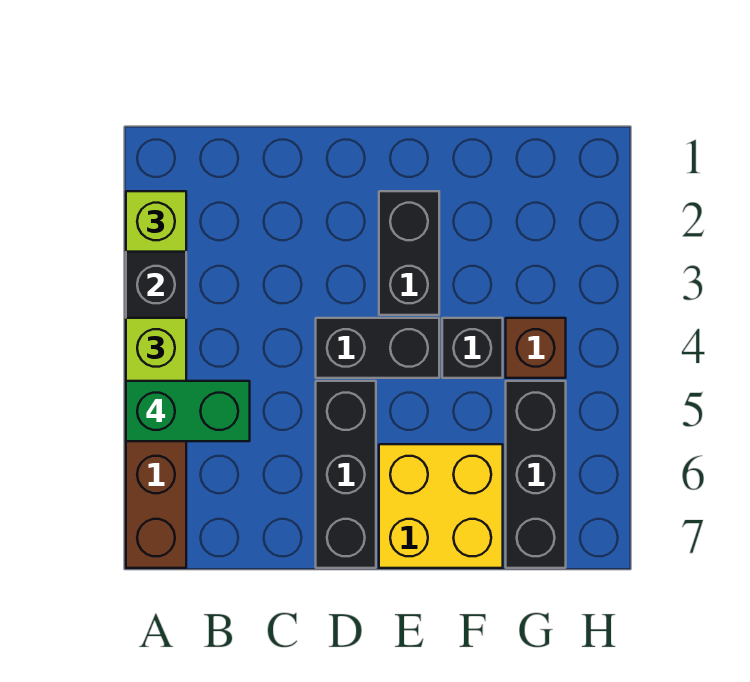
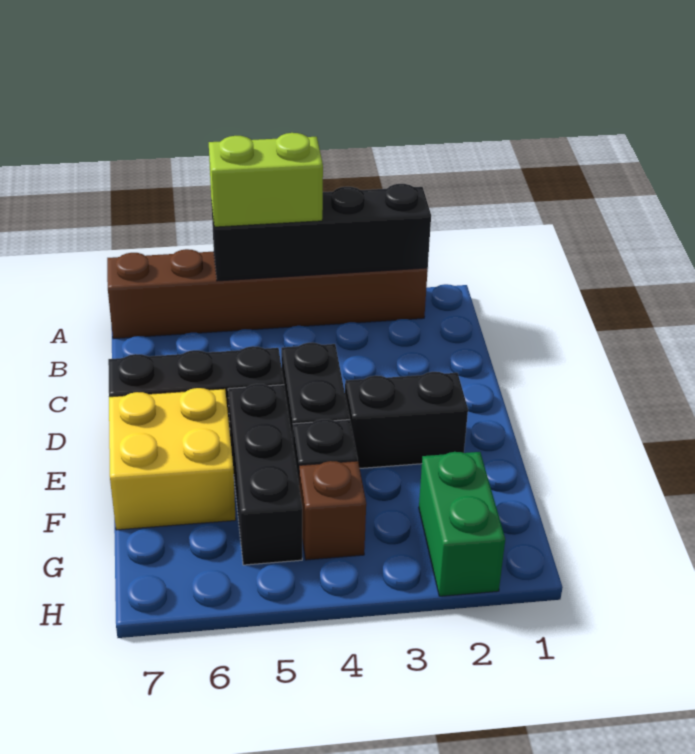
lime 1x1 brick [126,191,186,252] -> none
green 1x2 brick [126,381,250,441] -> green 1x2 brick moved to [419,452,505,596]
black 1x3 brick [506,381,566,568] -> black 1x3 brick turned to [228,384,302,565]

